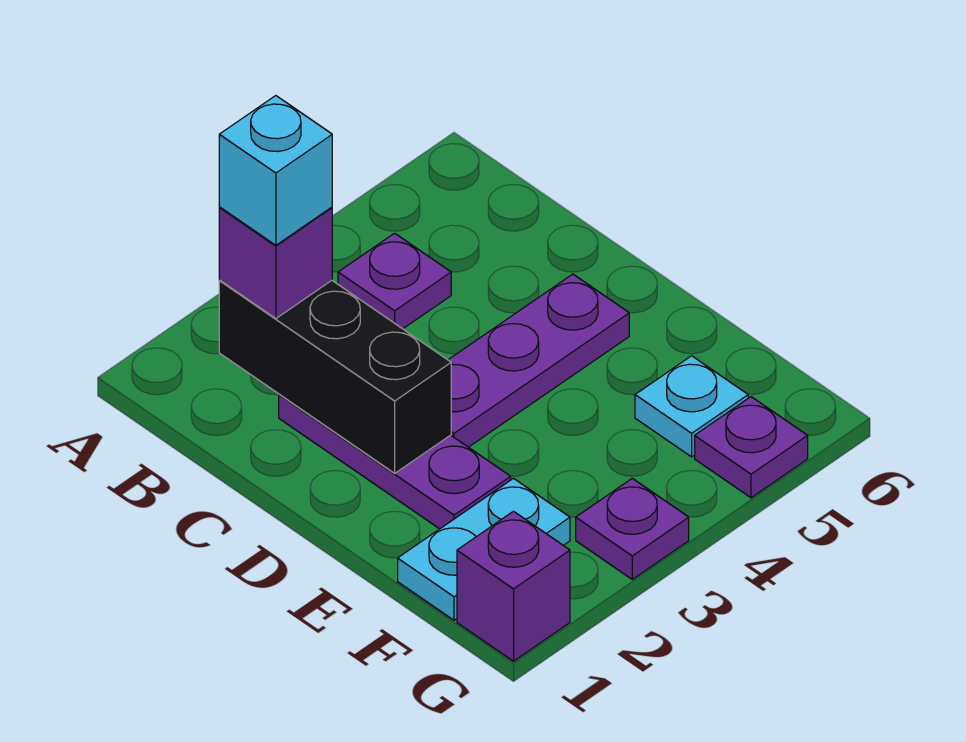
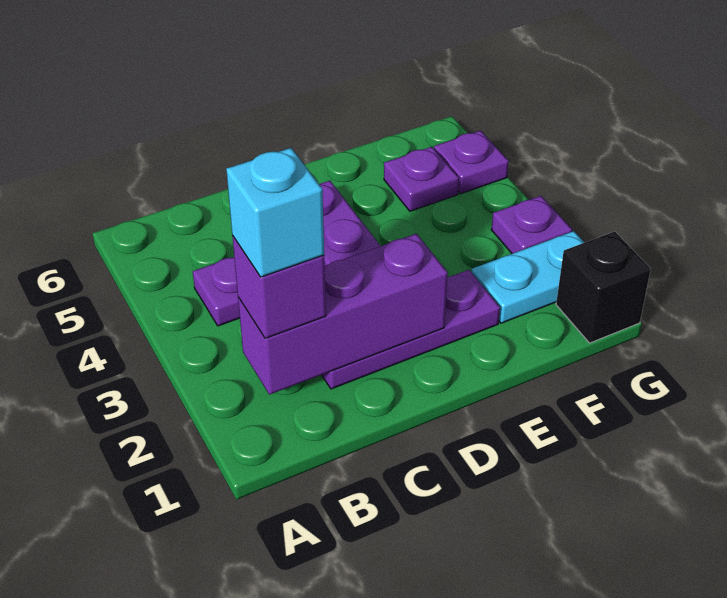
black 1x3 brick [219,280,451,473] -> purple 1x3 brick [238,234,448,395]
cyan 1x2 plate [398,478,570,620] -> cyan 1x2 plate turned to [472,231,585,323]
cyan 1x1 plate [635,356,748,457] -> purple 1x1 plate [384,147,459,211]
purple 1x1 brick [457,511,570,661] -> black 1x1 brick [556,231,651,343]

